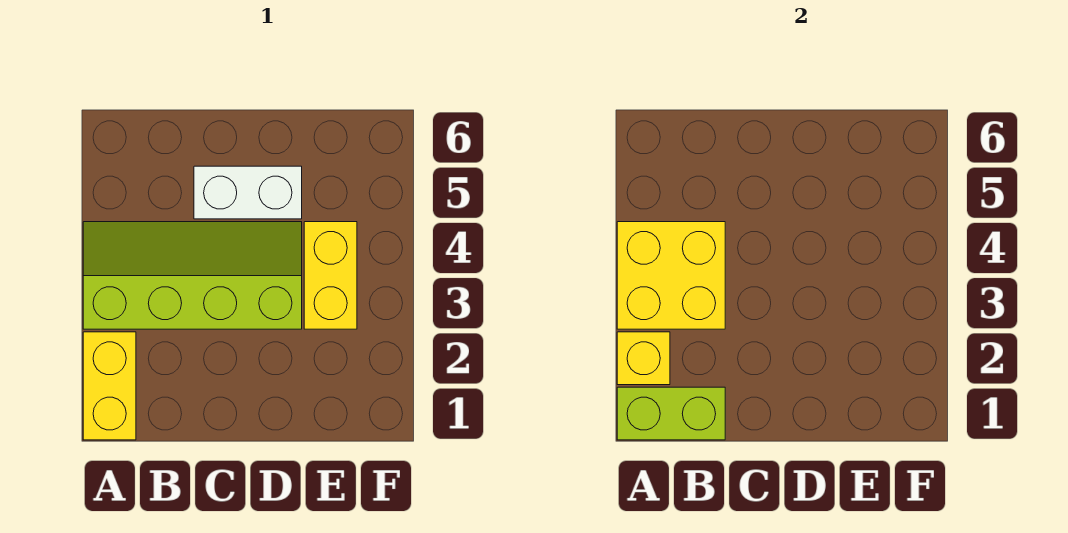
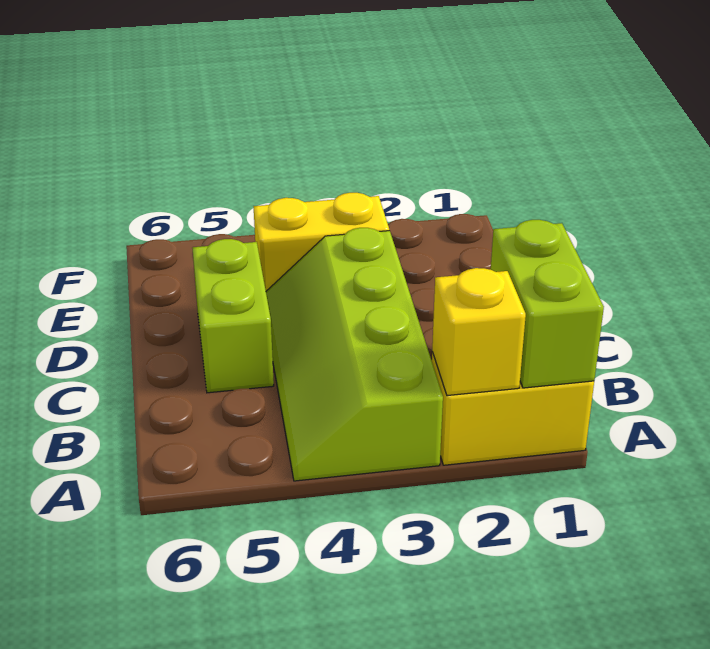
yellow 2x2 brick [617,222,725,329] -> none
white 1x2 brick [194,166,302,219] -> lime 1x2 brick [192,239,274,393]

